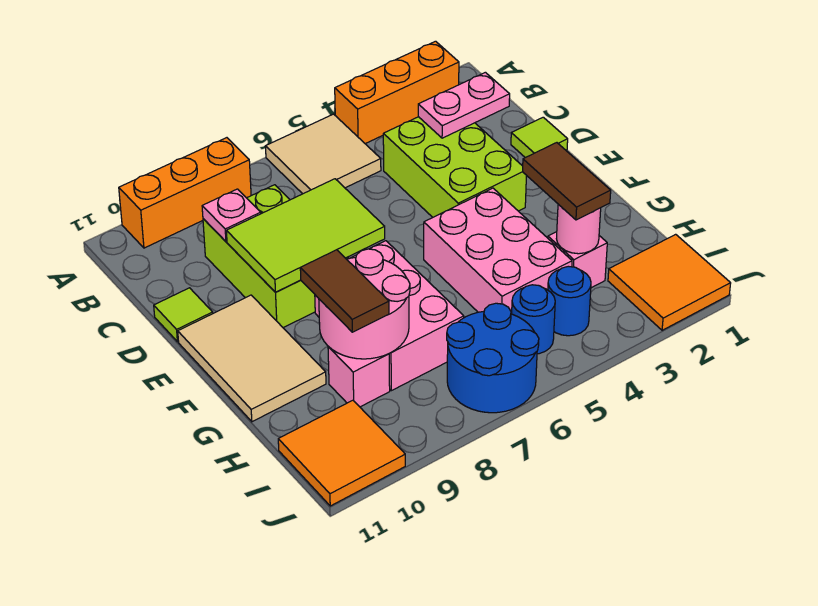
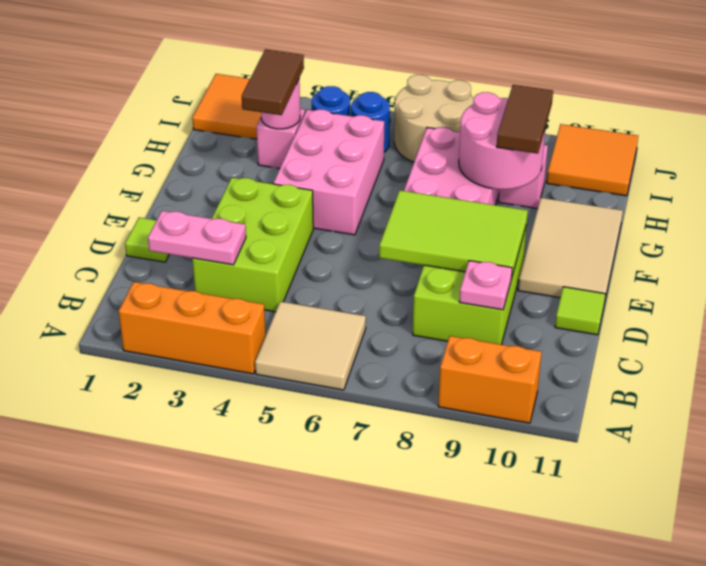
orange 1x3 brick [119,138,251,248] -> orange 1x2 brick [438,336,542,423]
blue 2x2 round brick [447,303,539,413] -> tan 2x2 round brick [394,75,474,162]

